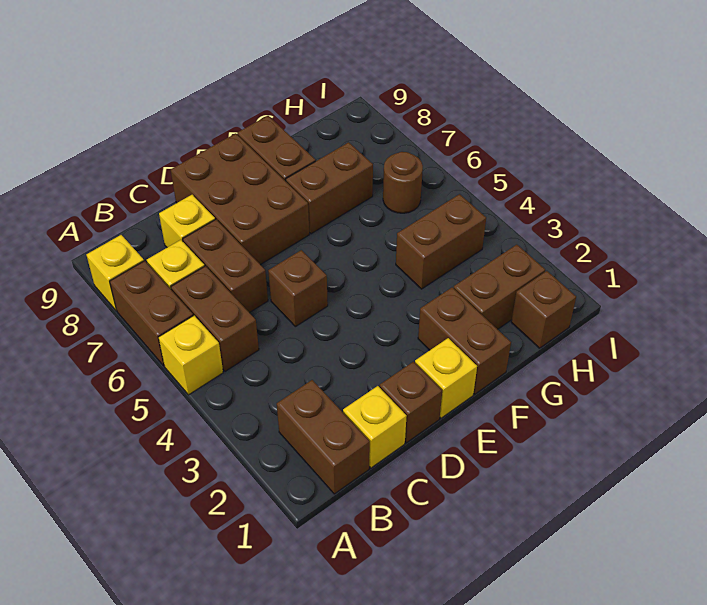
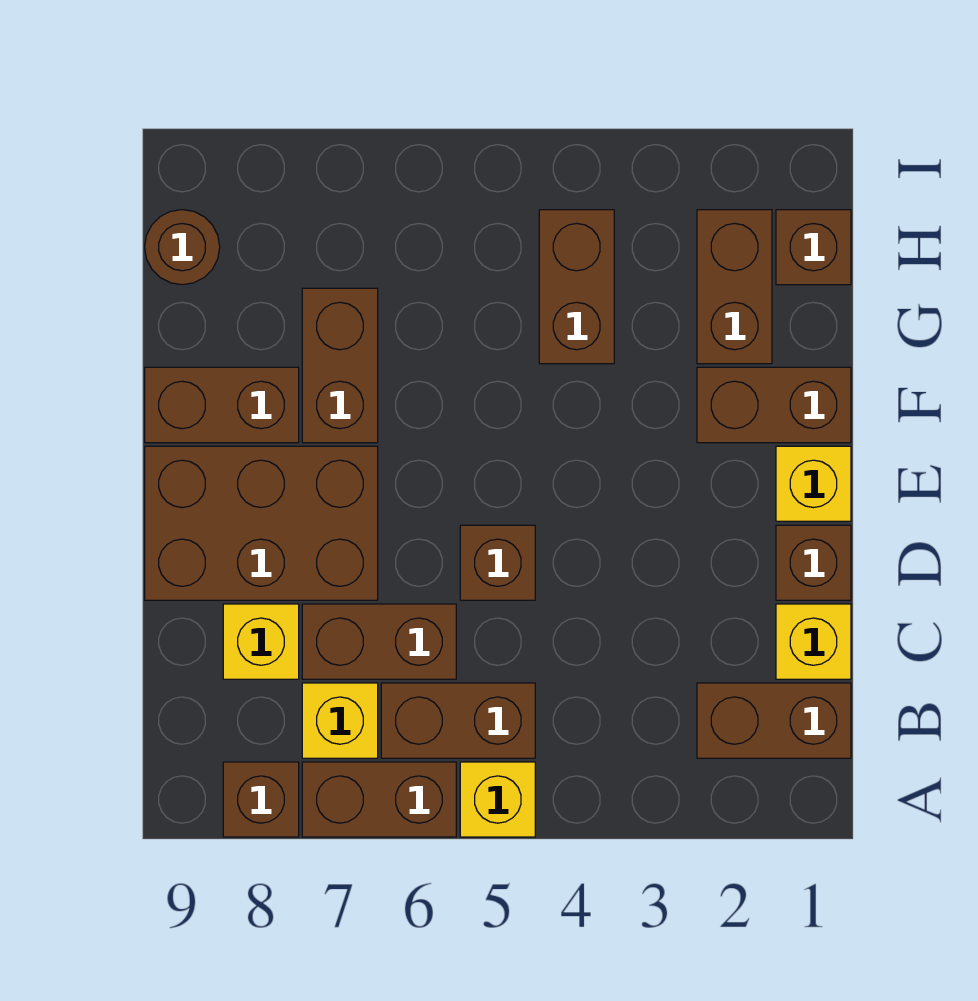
yellow 1x1 brick [86,235,144,311] -> brown 1x1 brick [223,762,299,837]
brown 1x1 round brick [383,152,423,213] -> brown 1x1 round brick moved to [145,210,220,285]

